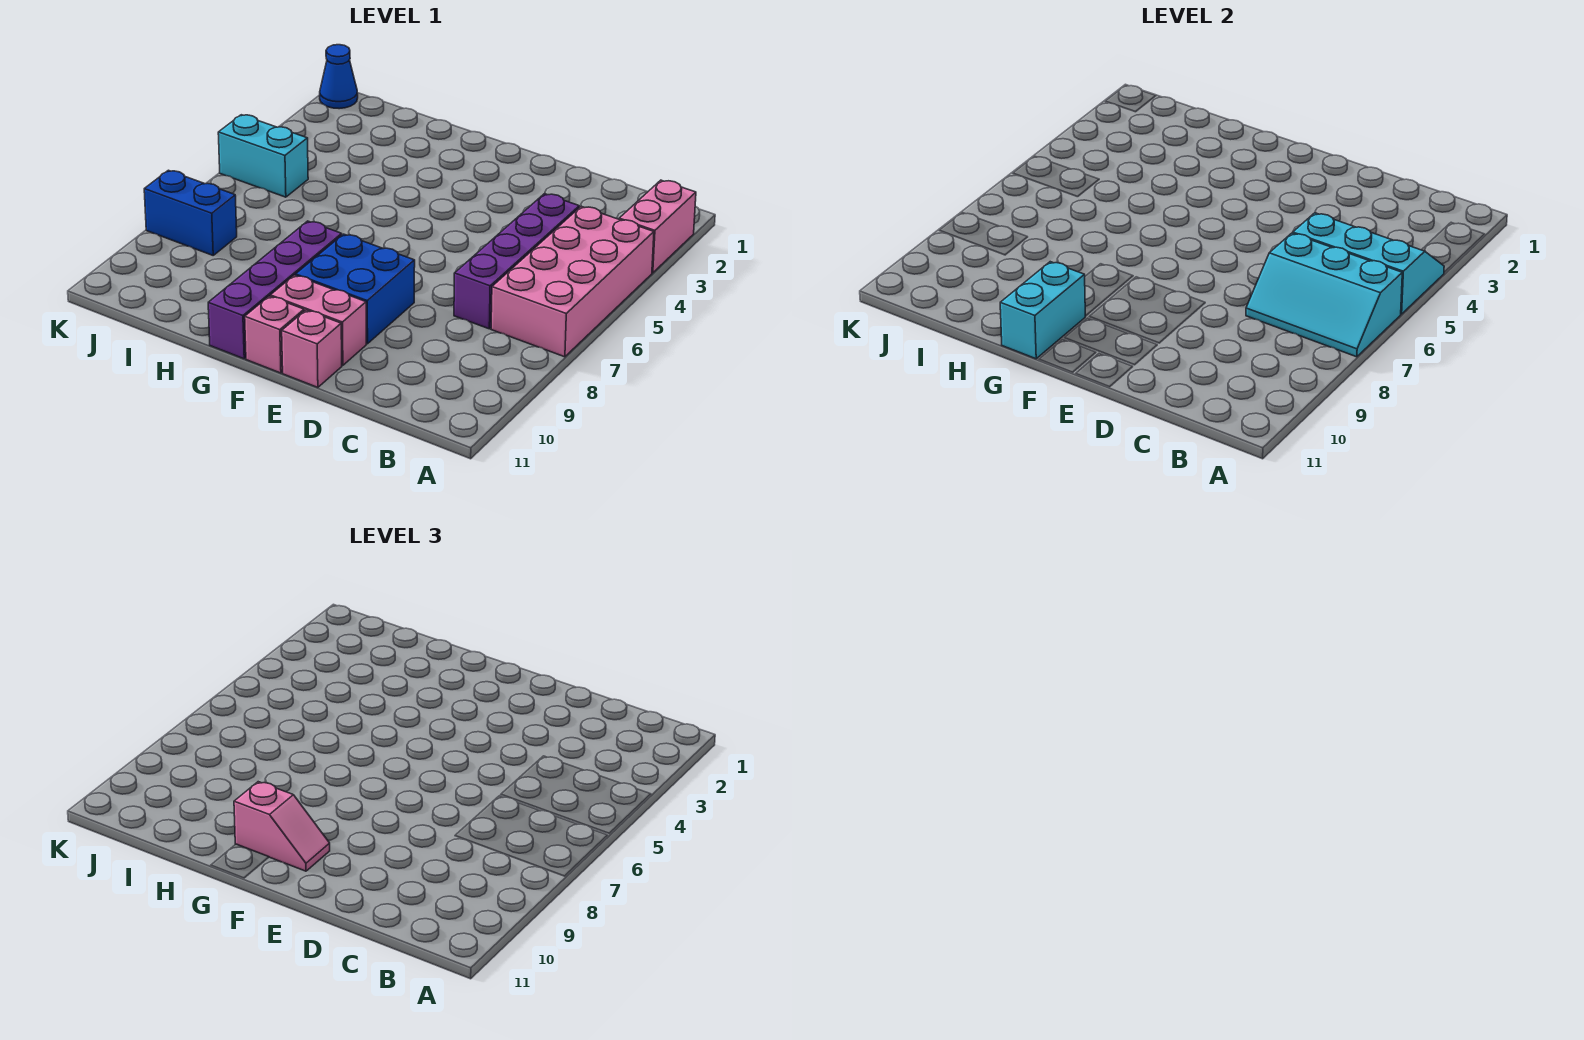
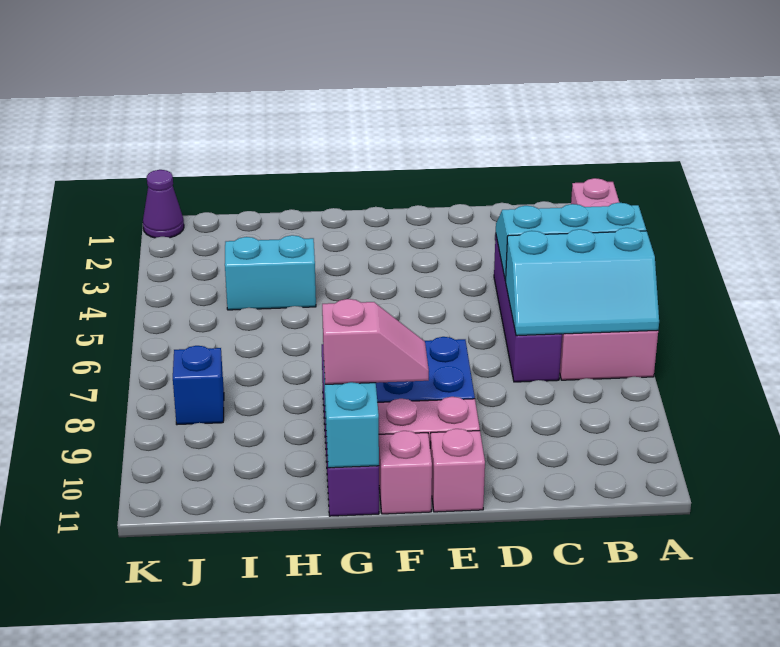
cyan 1x2 brick [218,115,308,197] -> cyan 1x2 brick moved to [225,235,316,310]
blue 1x2 brick [144,170,237,255] -> blue 1x1 brick [173,346,224,425]
blue 1x1 cone [320,45,358,109] -> purple 1x1 cone [143,170,184,238]

